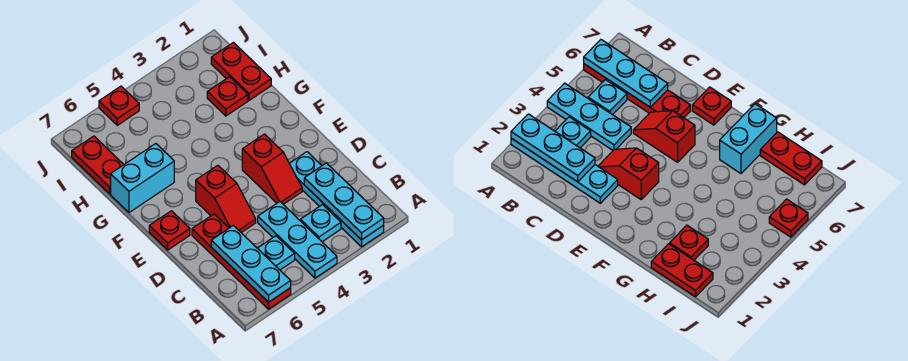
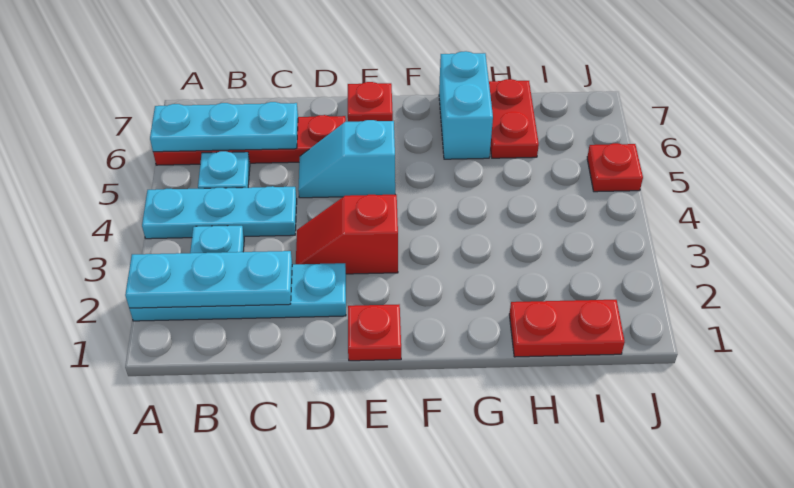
red 1x2 slope [196,165,256,233] -> cyan 1x2 slope [298,120,395,198]
red 1x1 plate [207,77,248,116] -> red 1x1 plate moved to [348,305,401,361]
red 1x2 plate [72,136,124,194] -> red 1x2 plate turned to [489,79,539,158]

